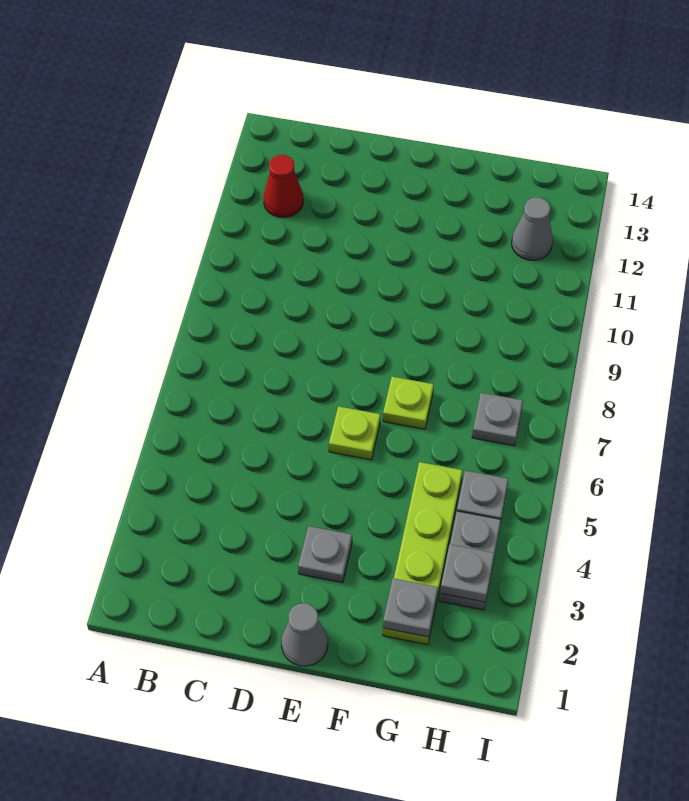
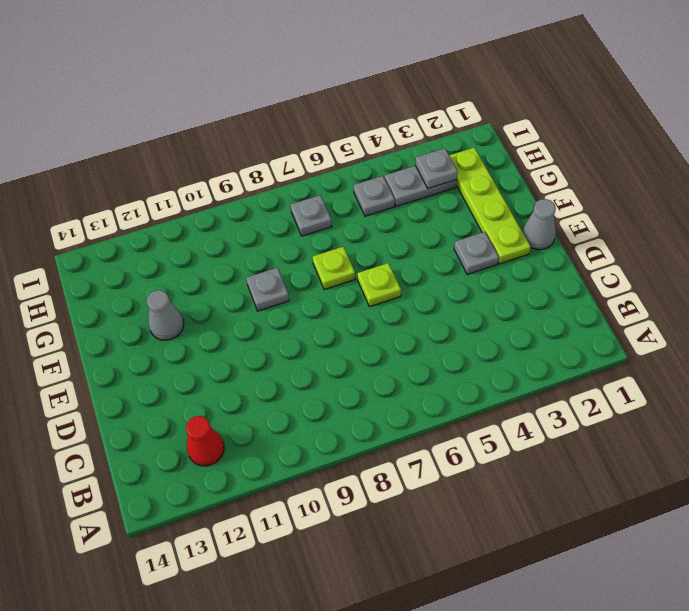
lime 1x4 plate [383,462,463,645] -> lime 1x4 plate turned to [449,148,531,264]
grey 1x1 plate [383,578,438,637] -> grey 1x1 plate moved to [246,267,289,311]
grey 1x1 cone [512,198,553,260] -> grey 1x1 cone moved to [147,290,184,340]

